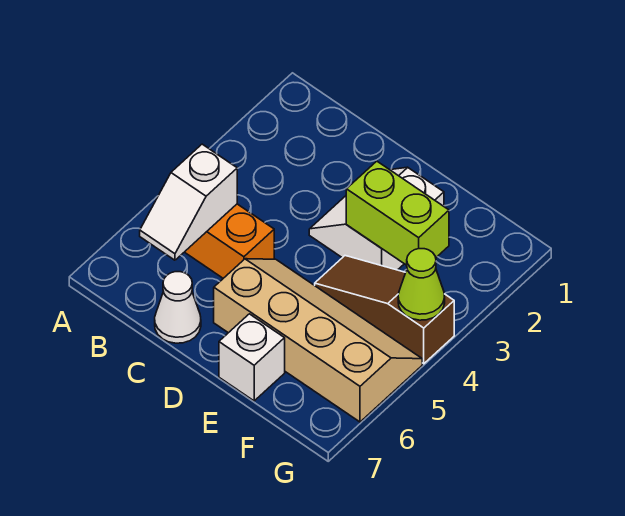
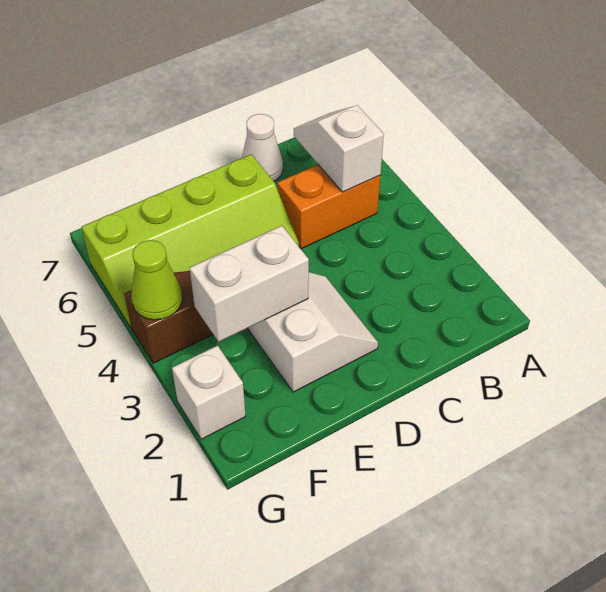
tan 2x4 slope [214,259,422,422] -> lime 2x4 slope [82,154,299,327]
lime 1x2 brick [346,161,449,265] -> white 1x2 brick [190,226,309,342]
white 1x1 brick [219,314,285,401] -> white 1x1 brick moved to [172,346,246,439]

